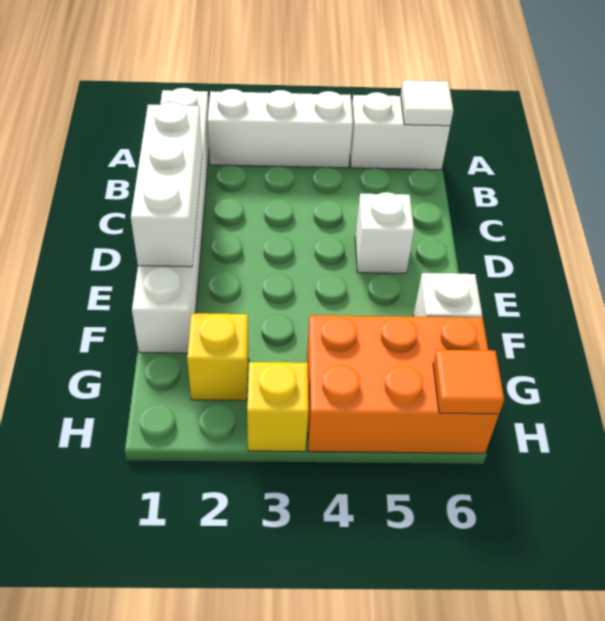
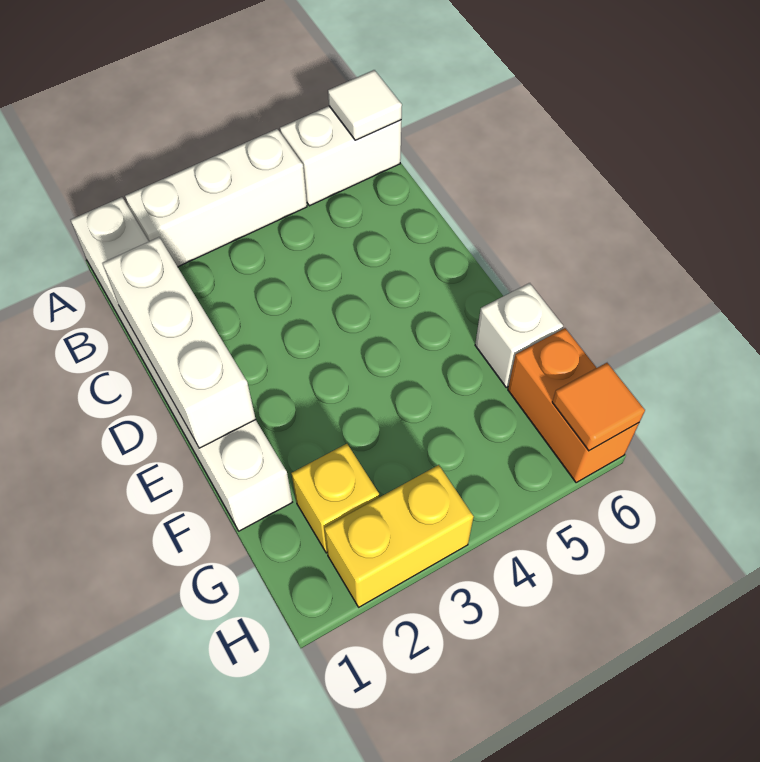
white 1x1 brick [355,192,414,273] -> none
orange 2x3 brick [307,315,499,453] -> orange 1x2 brick [508,328,639,482]
yellow 1x1 brick [247,362,308,452] -> yellow 1x2 brick [324,465,474,607]

